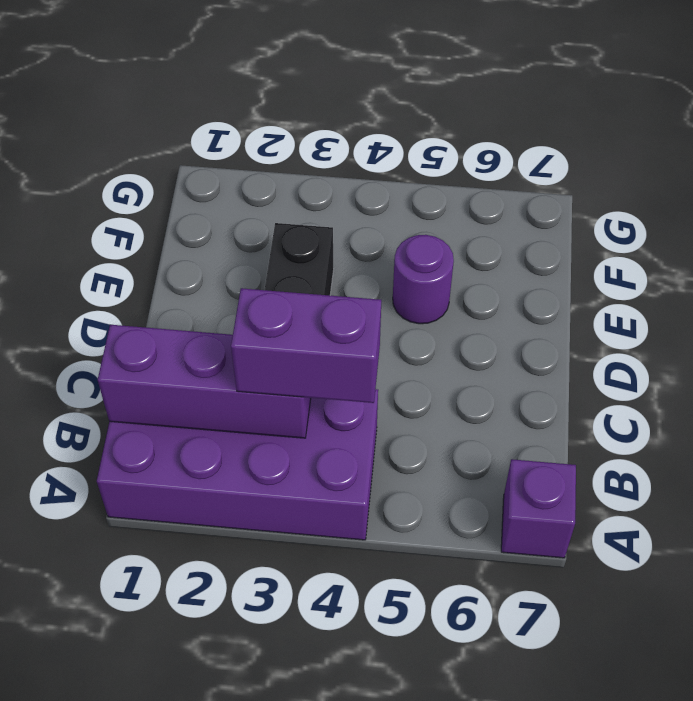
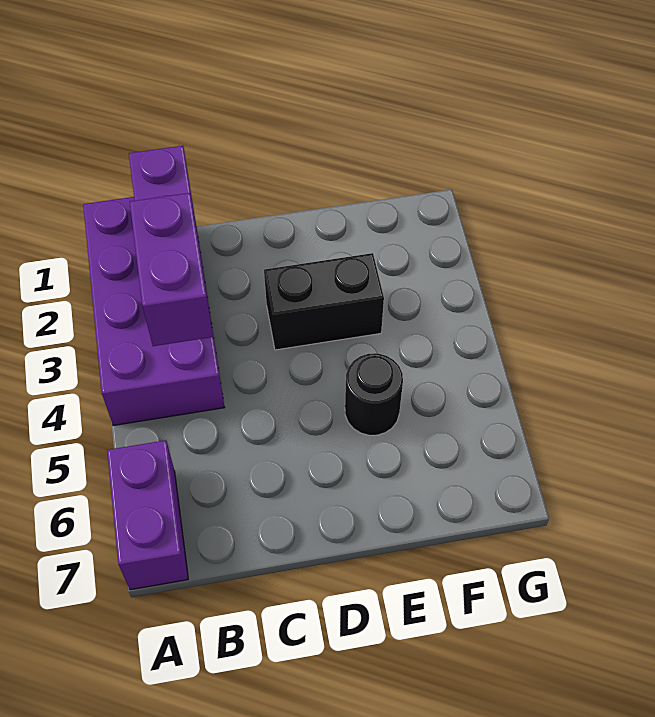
purple 1x1 brick [501,459,576,558] -> purple 1x2 brick [107,440,188,590]
purple 1x1 round brick [393,235,454,324] -> black 1x1 round brick [345,353,403,435]

